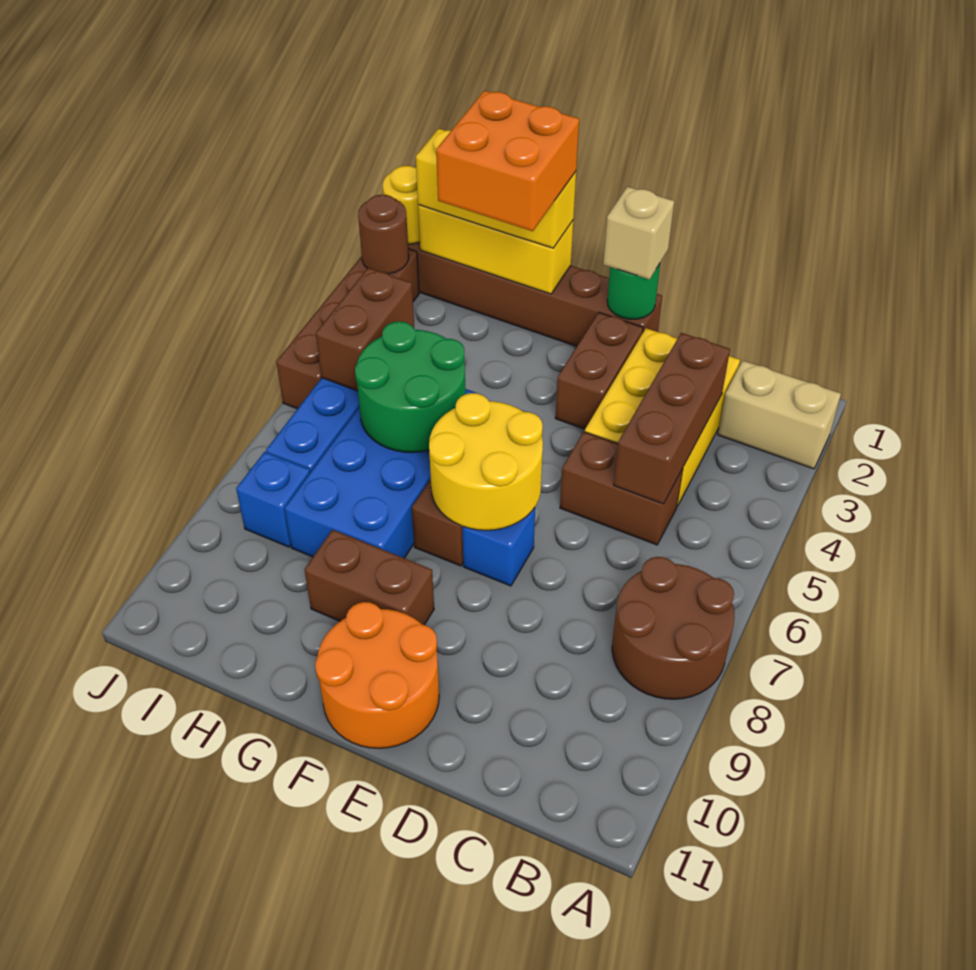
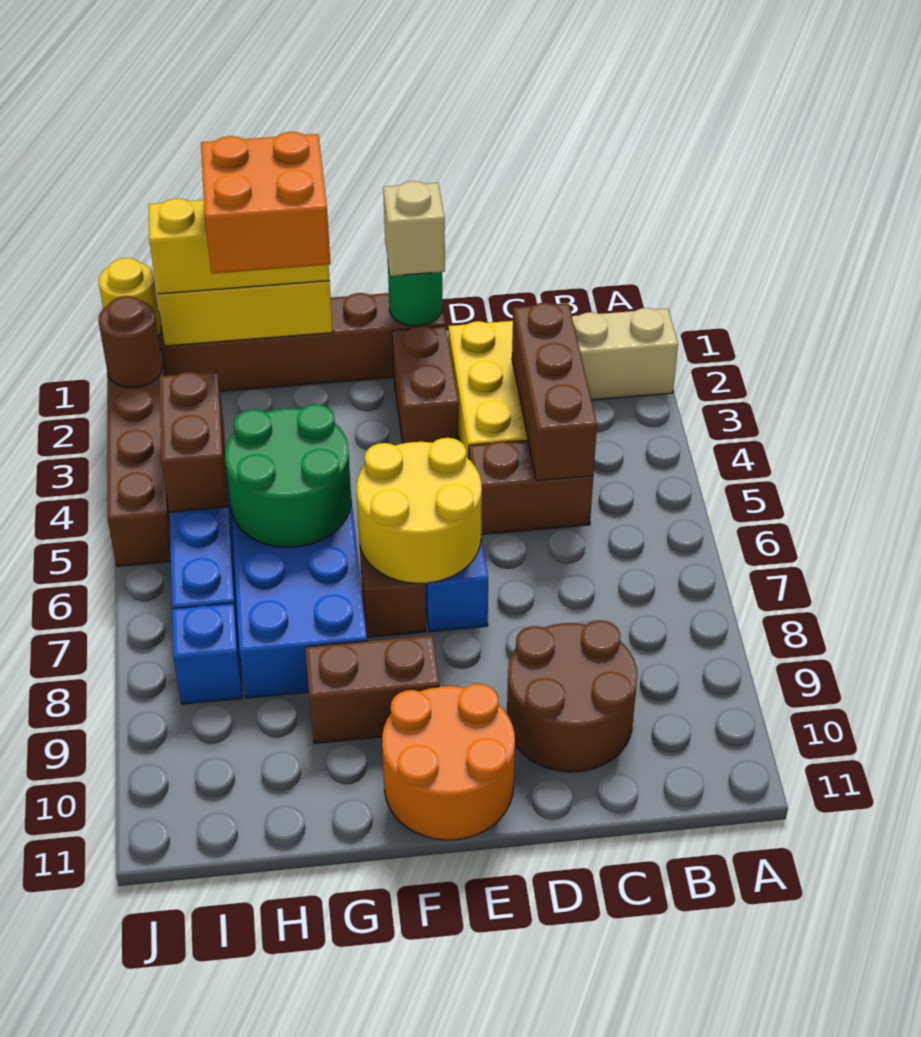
brown 2x2 round brick [612,557,735,699] -> brown 2x2 round brick moved to [507,620,637,772]

